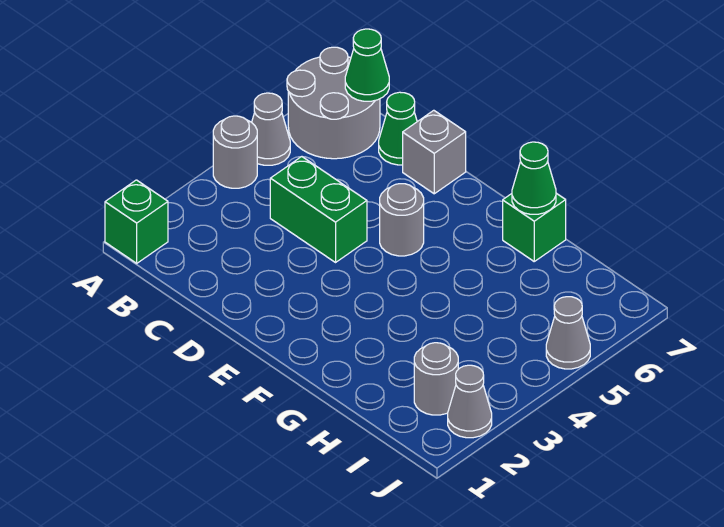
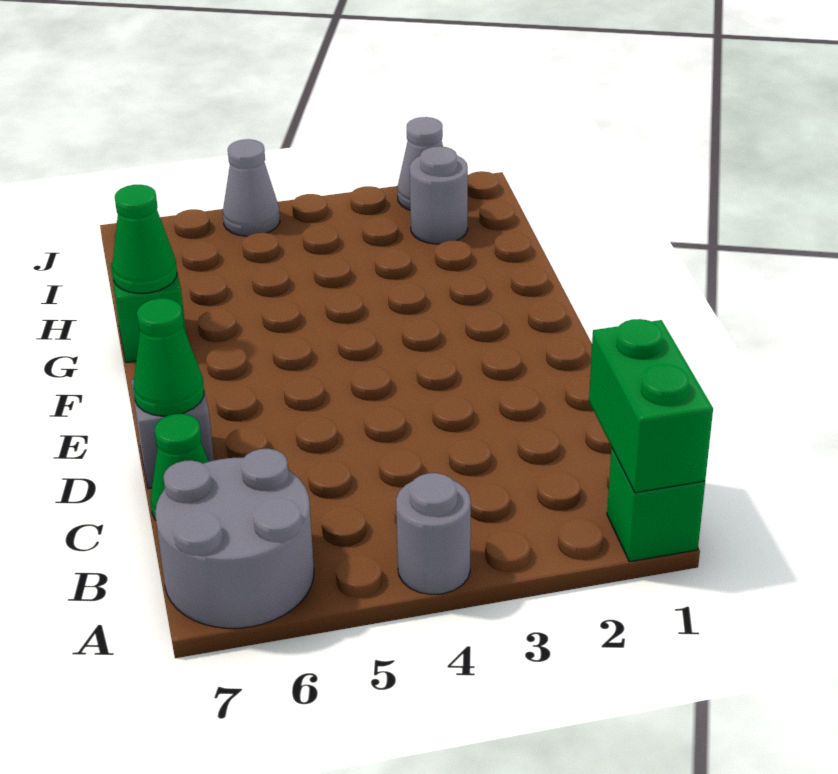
grey 1x1 cone [252,93,290,165] -> none
green 1x1 cone [345,29,389,101] -> green 1x1 cone moved to [133,298,204,416]
green 1x2 brick [270,157,367,262] -> green 1x2 brick moved to [589,319,713,493]
grey 1x1 round brick [380,184,424,256] -> none

